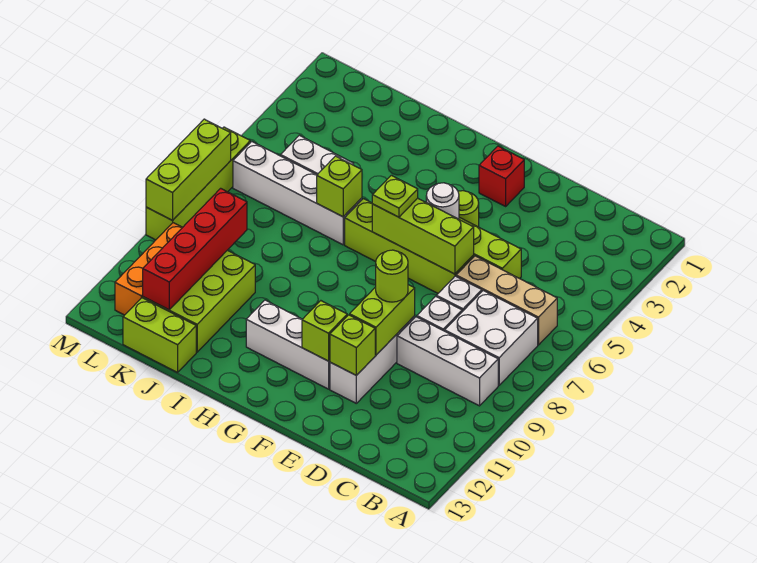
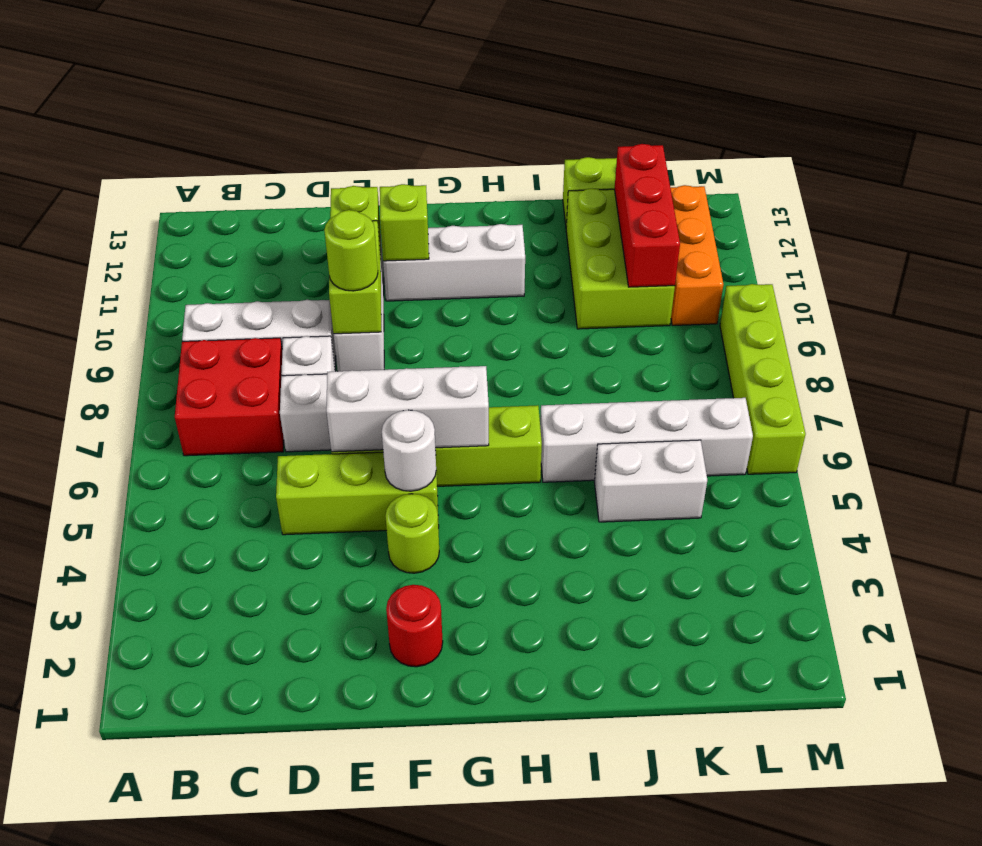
tan 1x3 brick [456,256,557,345] -> none
white 2x2 brick [445,291,538,385] -> red 2x2 brick [175,338,284,456]
lime 1x3 brick [372,198,474,274] -> white 1x3 brick [326,366,489,452]
red 1x1 brick [479,146,524,206] -> red 1x1 round brick [386,585,443,667]
lime 1x1 plate [372,175,418,217] -> none
lime 1x1 brick [317,156,362,217] -> none
red 1x4 brick [143,188,247,310] -> red 1x3 brick [615,144,680,287]
lime 1x3 brick [146,119,231,220] -> none

